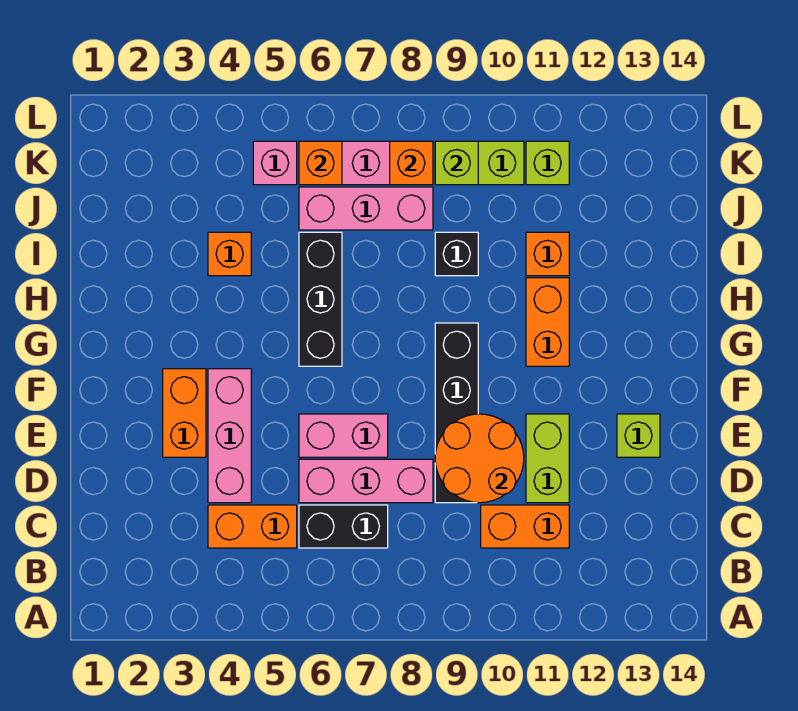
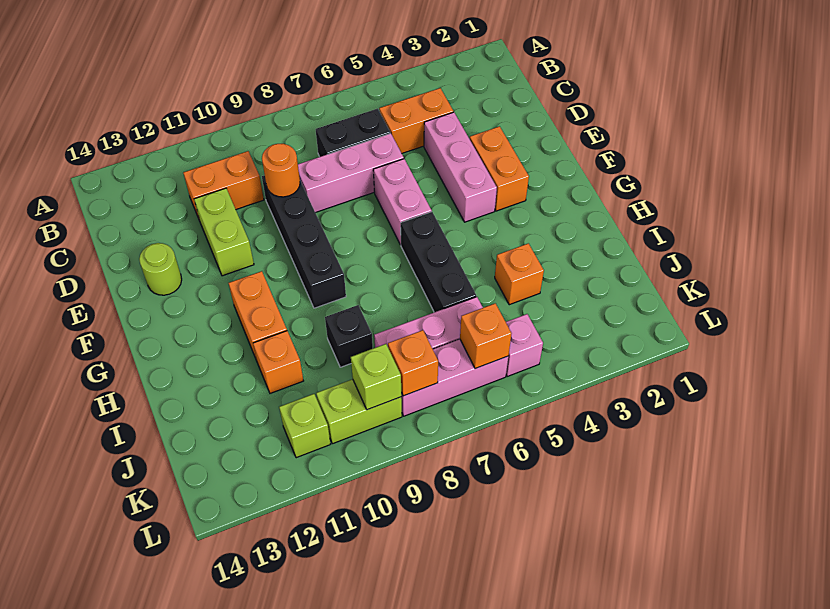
orange 2x2 round brick [435,414,524,503] -> orange 1x1 round brick [262,144,300,197]
pink 1x2 brick [299,414,388,457] -> pink 1x2 brick turned to [373,159,432,245]
lime 1x1 brick [617,414,660,457] -> lime 1x1 round brick [139,243,182,295]

